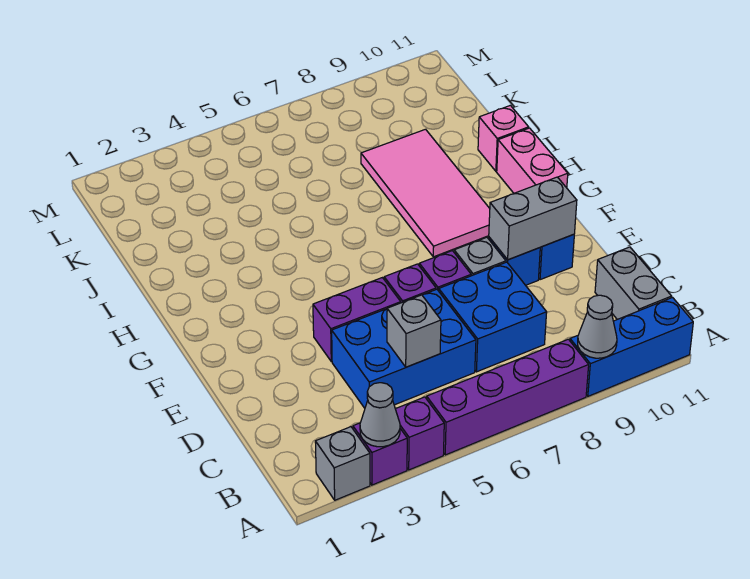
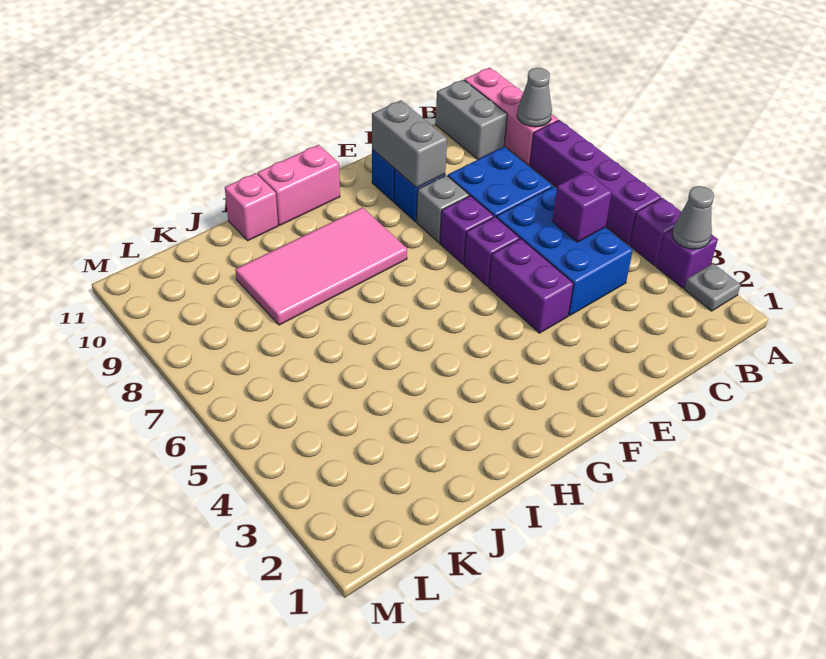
grey 1x1 brick [315,427,370,500] -> grey 1x1 plate [684,264,741,311]
blue 1x3 brick [570,298,693,396] -> pink 1x3 brick [464,68,558,165]
grey 1x2 brick [595,247,672,319] -> grey 1x2 brick turned to [435,80,507,159]
grey 1x1 brick [387,295,441,367] -> purple 1x1 brick [552,171,612,242]

